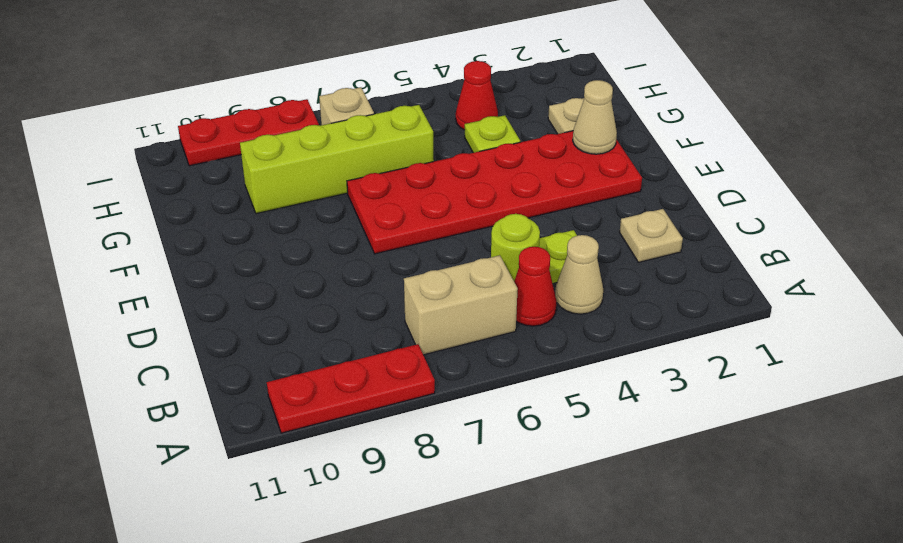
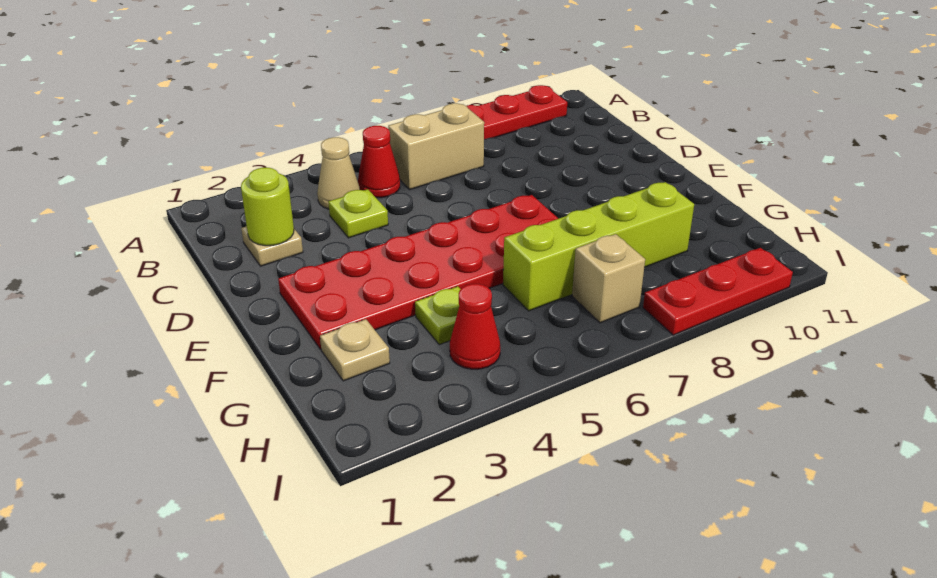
lime 1x1 round brick [491,214,540,281] -> lime 1x1 round brick moved to [241,168,294,246]
tan 1x1 cone [573,80,617,154] -> none

